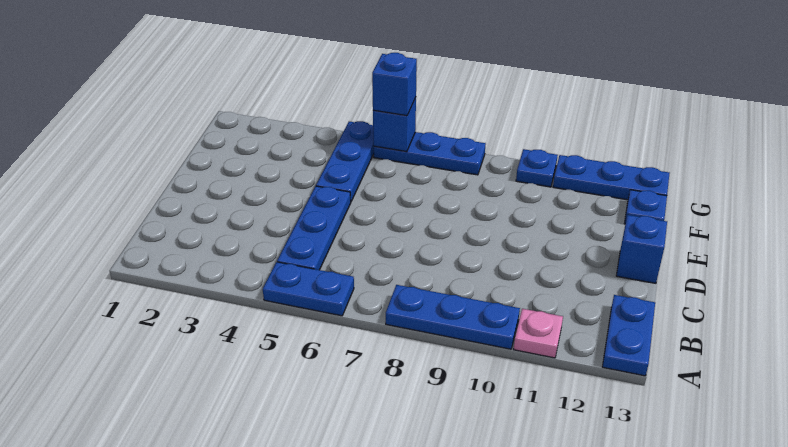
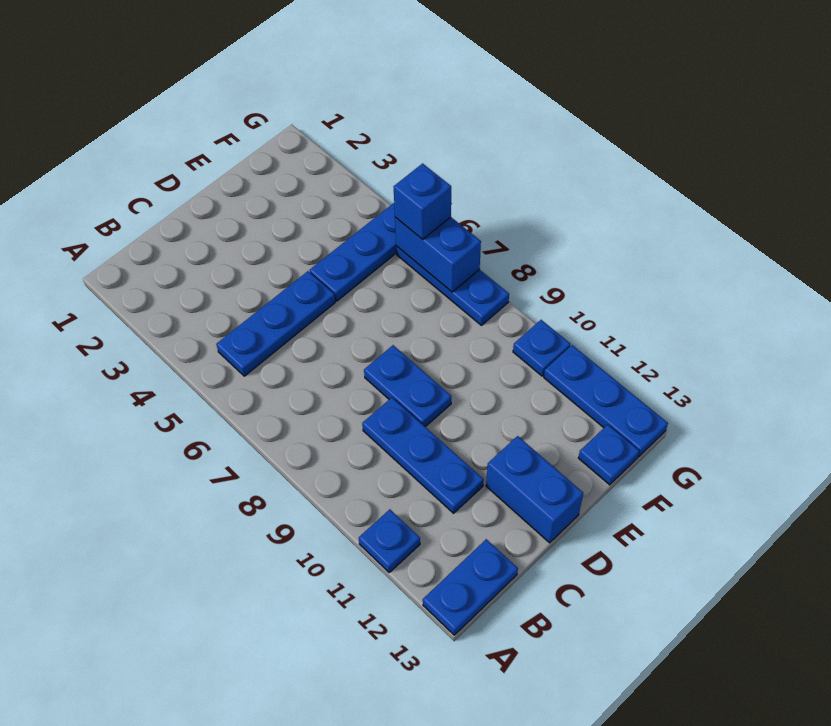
blue 1x2 plate [263,262,354,316] -> blue 1x2 plate moved to [364,345,451,427]
blue 1x3 plate [386,285,520,349] -> blue 1x3 plate moved to [362,398,484,513]
pink 1x1 plate [514,309,563,358] -> blue 1x1 plate [359,509,420,572]
blue 1x1 brick [616,215,667,283] -> blue 1x2 brick [486,436,583,543]
blue 1x1 brick [373,97,416,152] -> blue 1x2 brick [395,217,481,292]

